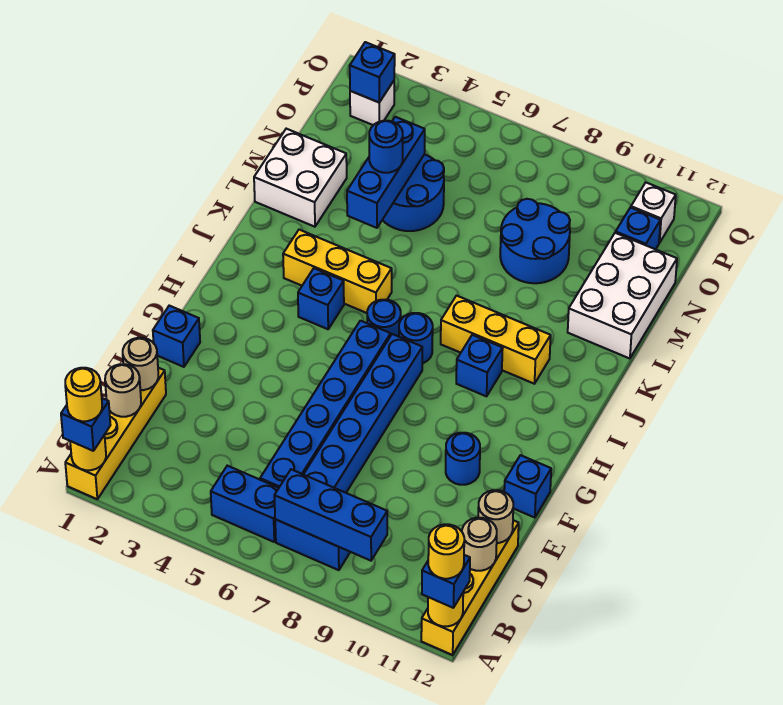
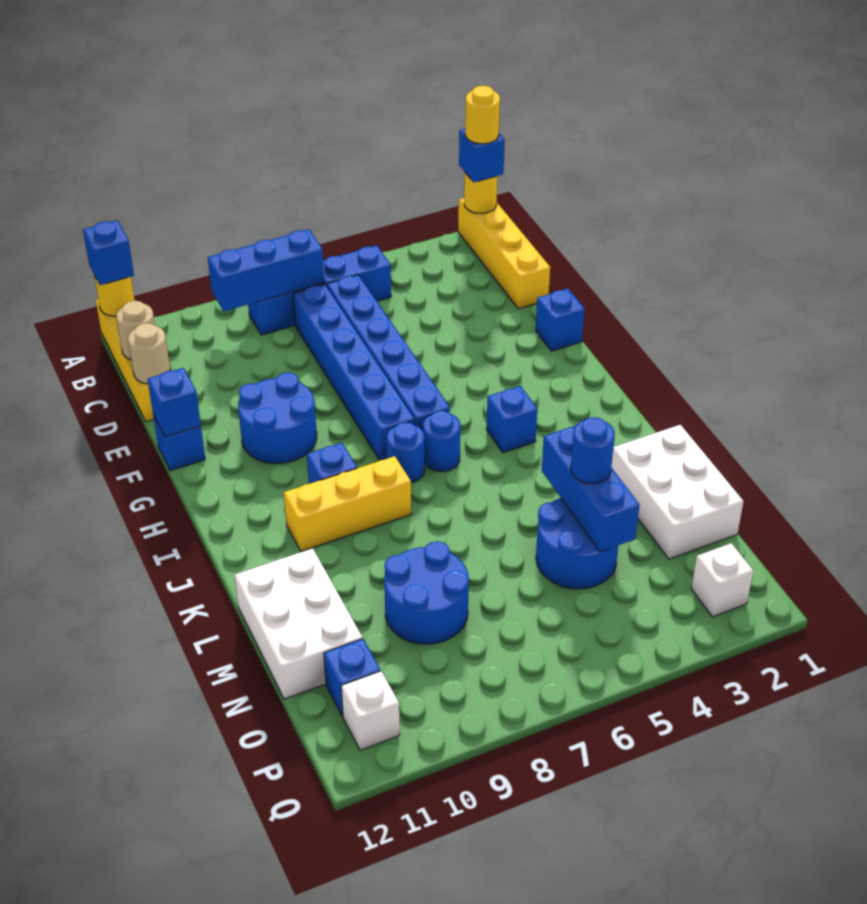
yellow 1x1 round brick [428,524,464,579] -> none
tan 1x1 round brick [105,364,141,417] -> none
tan 1x1 round brick [123,338,158,390] -> none
blue 1x1 round brick [446,433,480,485] -> blue 2x2 round brick [238,372,317,464]
yellow 1x3 brick [283,230,392,313] -> none
white 2x2 brick [254,129,347,227] -> white 2x3 brick [611,425,744,559]
blue 1x1 brick [350,42,395,102] -> blue 1x1 brick moved to [148,368,201,437]

